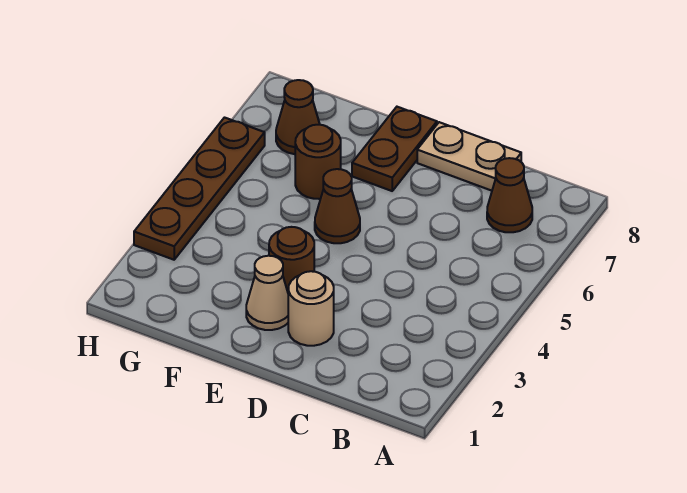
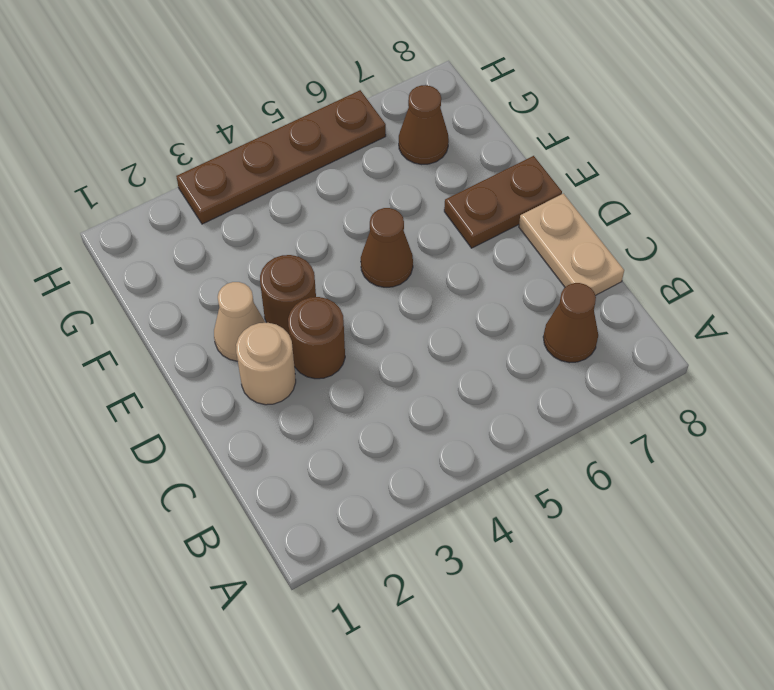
brown 1x1 round brick [295,125,341,199] -> brown 1x1 round brick moved to [288,297,345,379]

